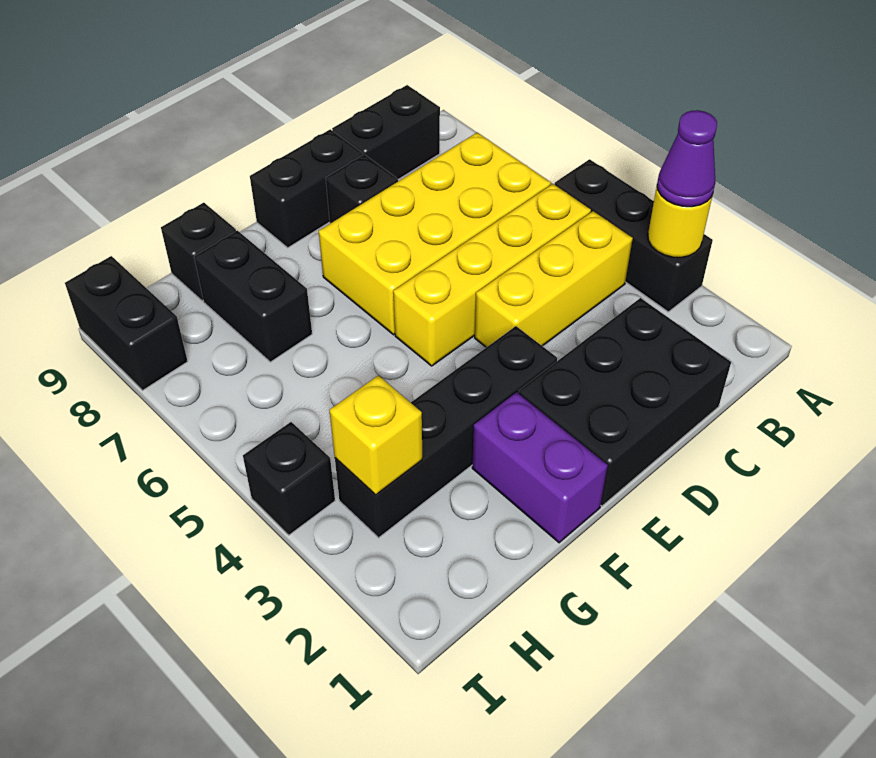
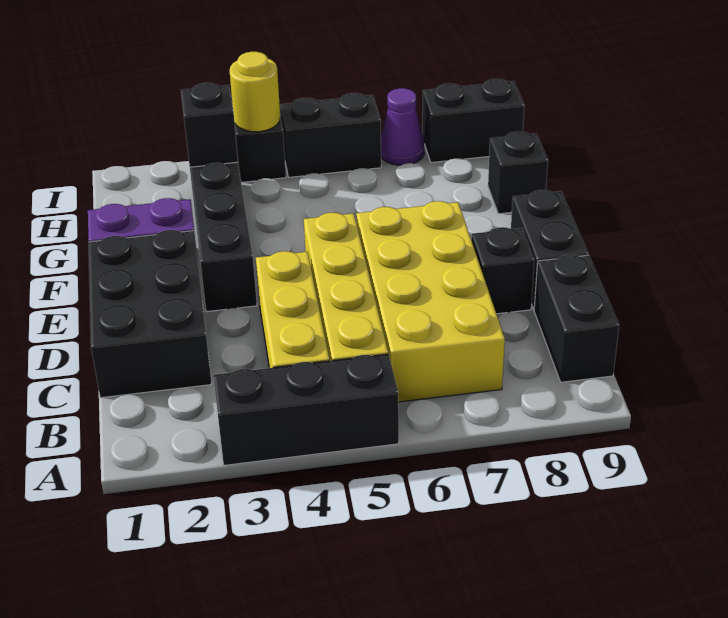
yellow 1x1 round brick [648,187,712,257] -> yellow 1x1 round brick moved to [230,52,280,132]
purple 1x1 cone [657,110,717,207] -> purple 1x1 cone moved to [381,88,424,165]
black 1x2 brick [194,230,312,362] -> black 1x2 brick moved to [280,93,381,177]
yellow 1x1 brick [329,375,422,495] -> black 1x1 brick [181,83,238,167]

